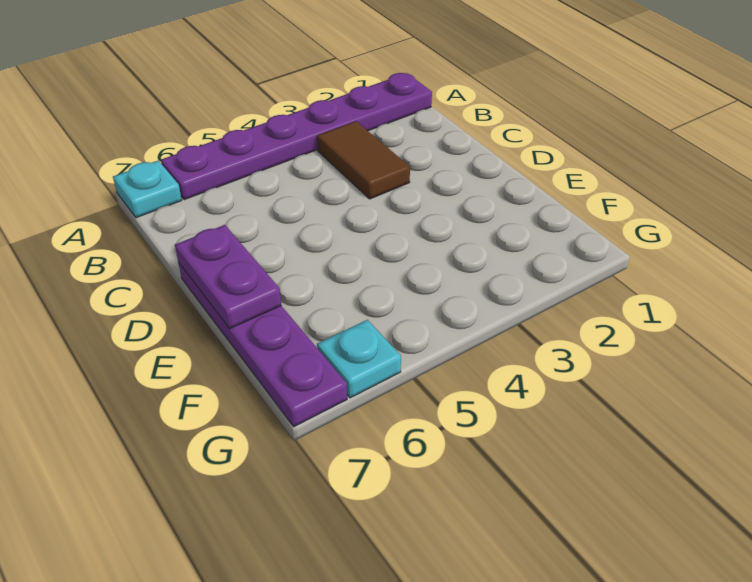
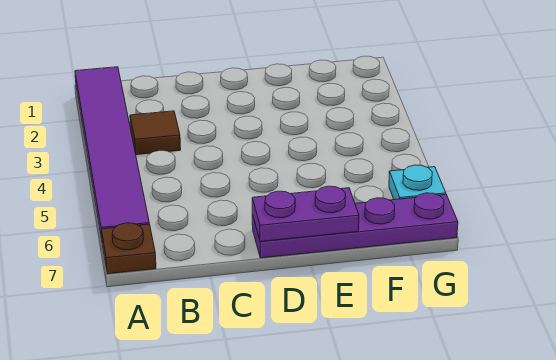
purple 1x6 plate [161,73,432,200] -> purple 1x6 tile [75,67,149,239]
cyan 1x1 plate [113,161,182,218] -> brown 1x1 plate [101,223,156,274]
brown 1x2 tile [317,121,410,199] -> brown 1x1 tile [130,111,181,155]

